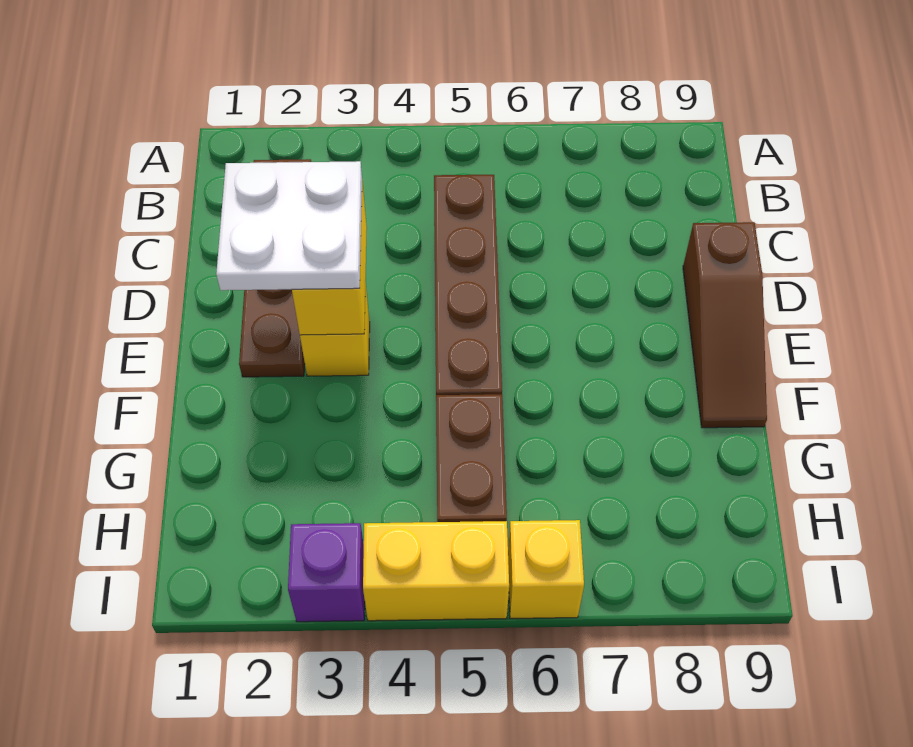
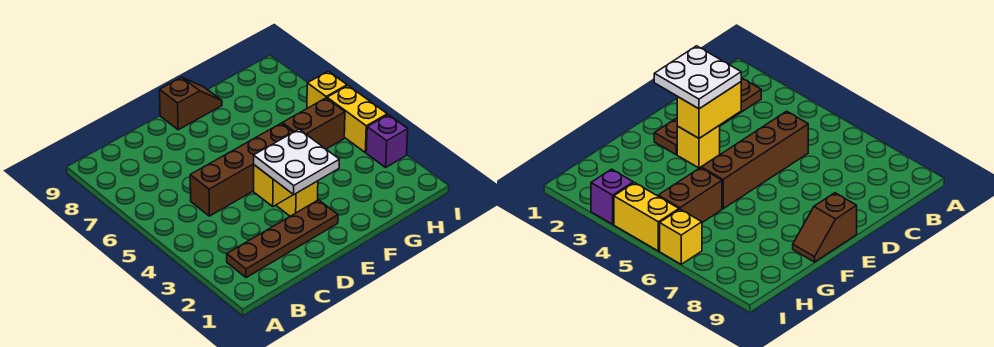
brown 1x3 slope [683,222,767,428] -> brown 1x2 slope [160,77,222,130]

